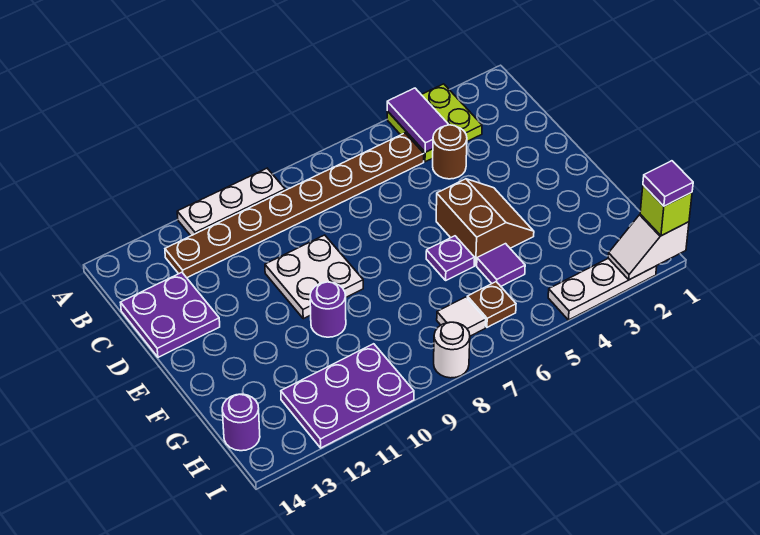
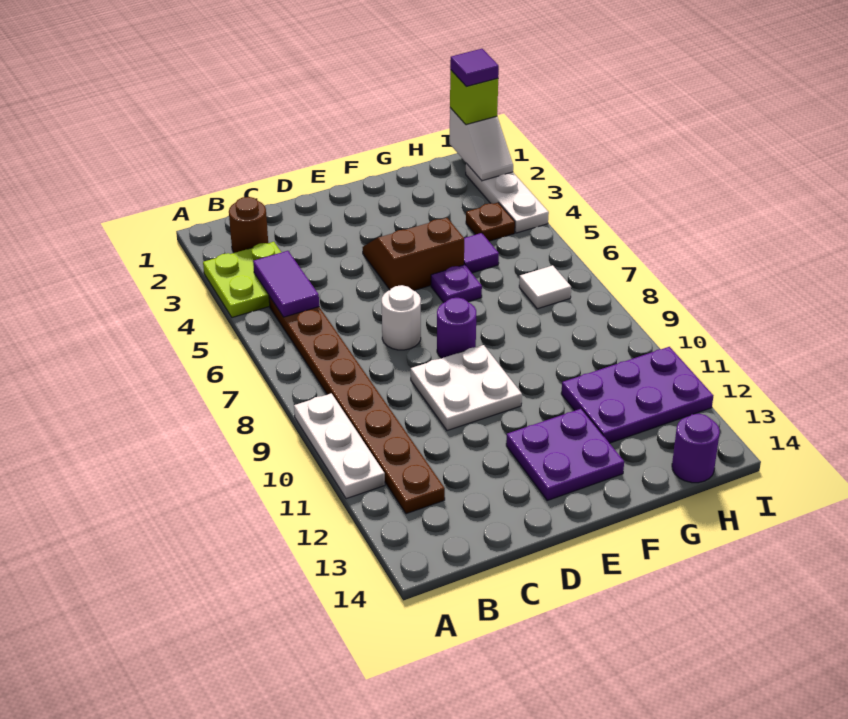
purple 1x2 tile [387,88,449,152] -> purple 1x2 tile turned to [253,251,319,317]
brown 1x1 round brick [433,125,467,179] -> brown 1x1 round brick moved to [229,197,268,253]
purple 2x2 plate [121,272,220,357] -> purple 2x2 plate moved to [506,409,624,500]
purple 1x1 round brick [310,282,346,337] -> purple 1x1 round brick moved to [437,298,476,358]
brown 1x1 plate [467,282,516,327] -> brown 1x1 plate moved to [466,203,515,241]
purple 2x3 plate [281,344,414,448] -> purple 2x3 plate turned to [561,347,713,443]
white 1x1 round brick [434,322,470,378] -> white 1x1 round brick moved to [382,285,421,350]

